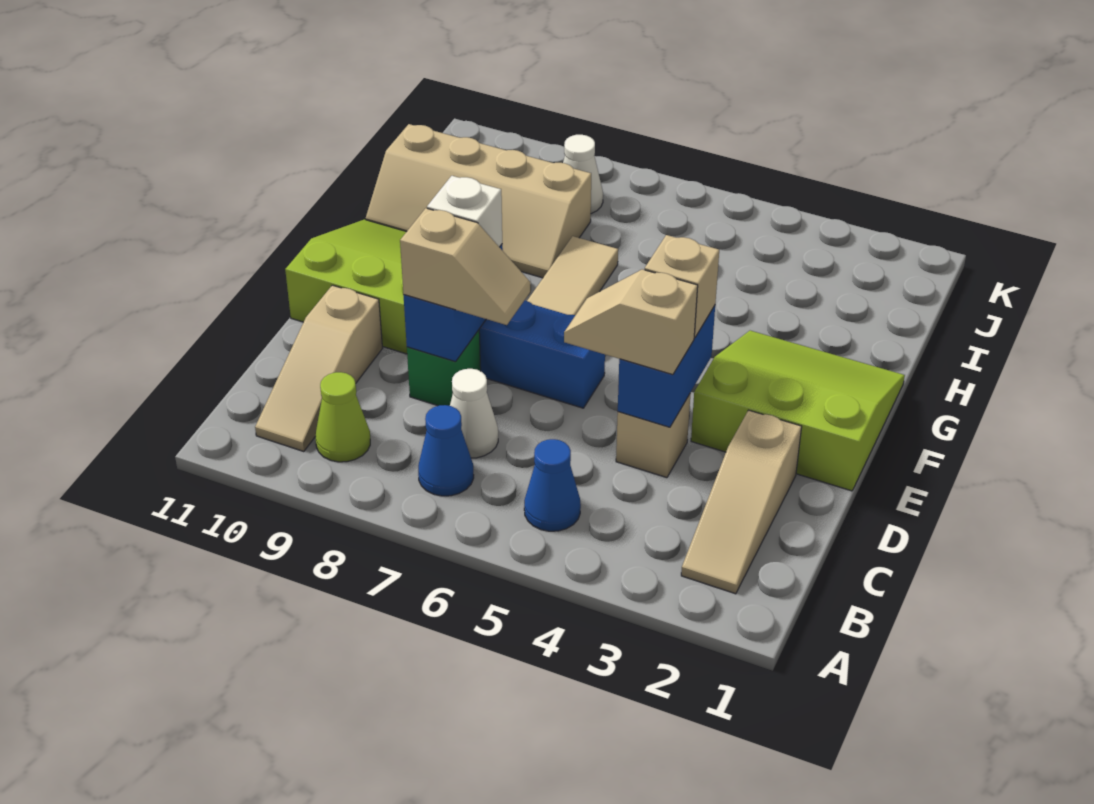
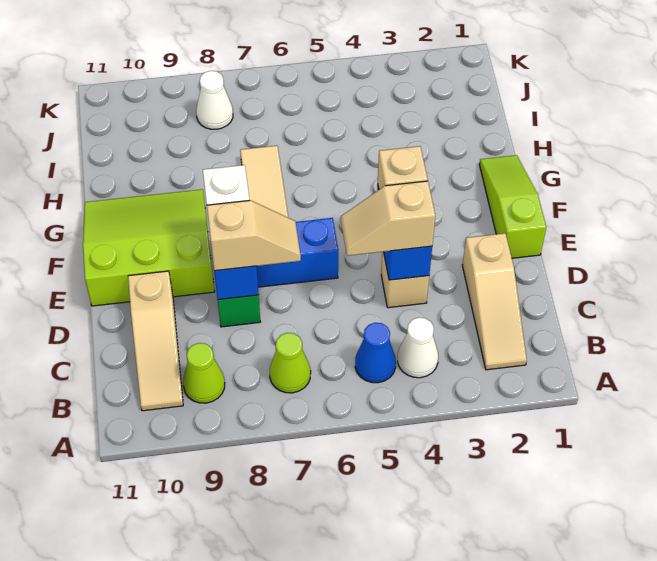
blue 1x1 cone [418,405,474,496] -> lime 1x1 cone [270,333,311,393]
white 1x1 cone [450,369,498,458] -> white 1x1 cone moved to [398,318,438,378]
lime 3x3 slope [691,331,905,491] -> lime 1x3 slope [479,155,546,258]
tan 2x4 slope [366,124,591,278] -> none

